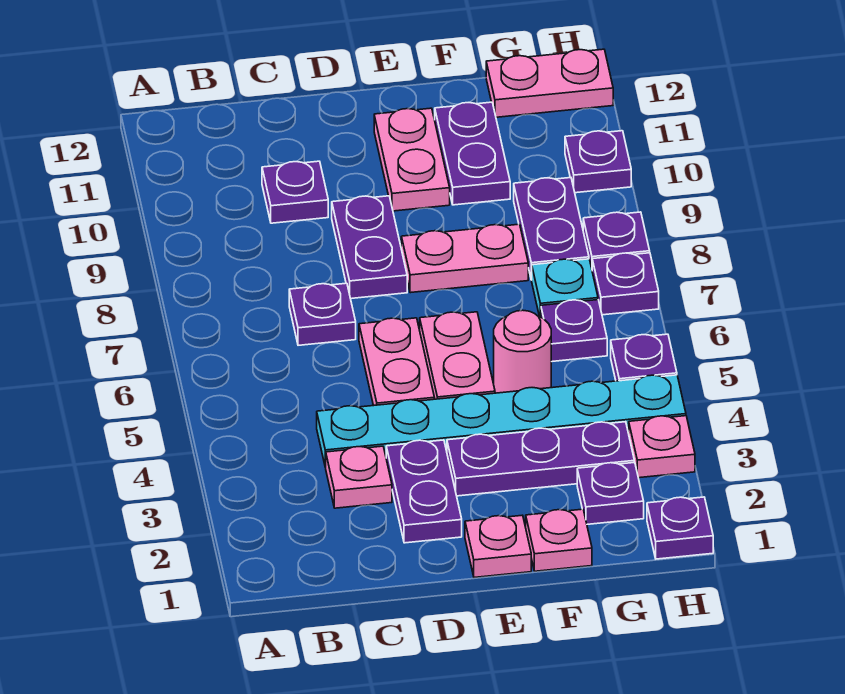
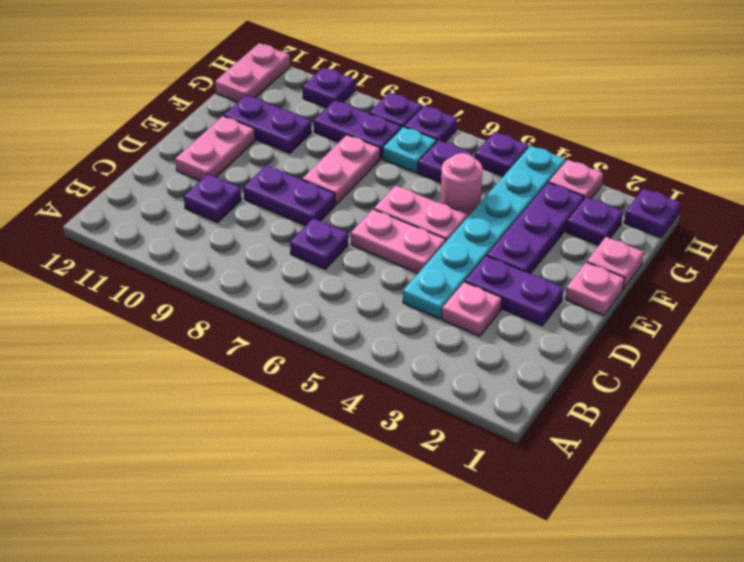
pink 1x2 plate [374,108,450,211] -> pink 1x2 plate turned to [175,116,255,181]

